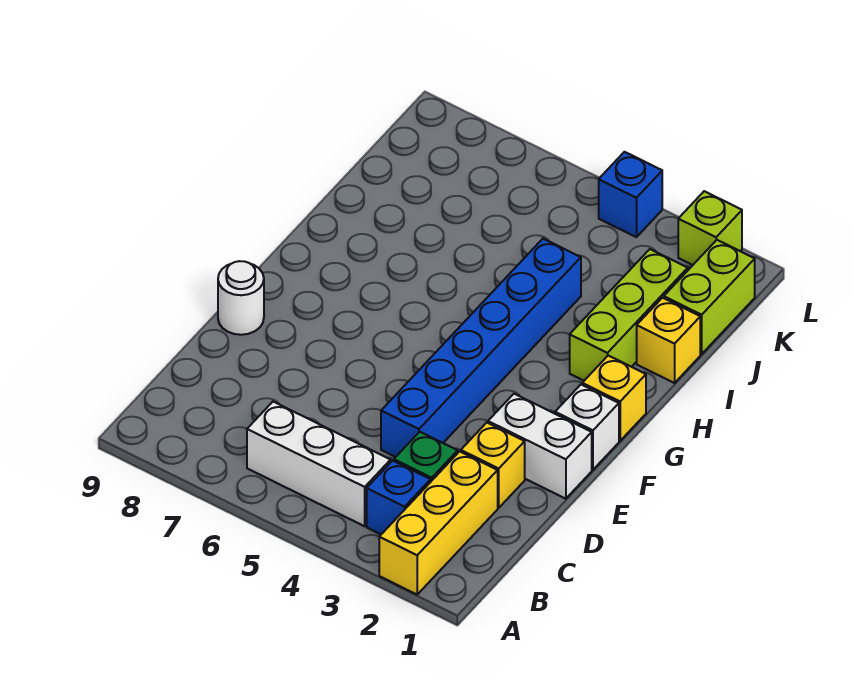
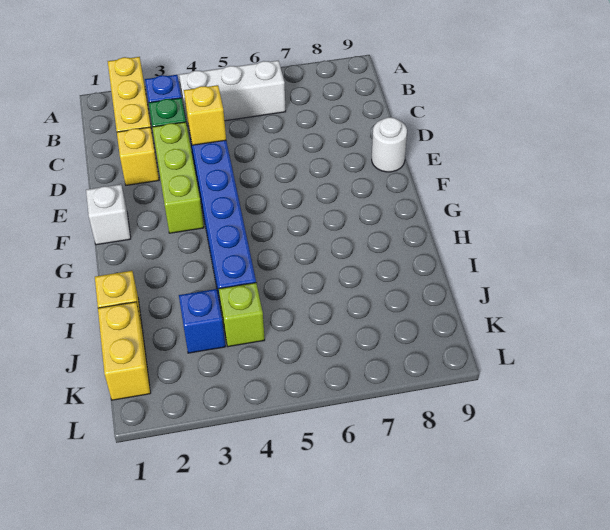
white 1x2 brick [488,394,592,499] -> none
yellow 1x1 brick [582,356,646,441] -> yellow 1x1 brick moved to [184,85,226,145]
lime 1x3 brick [570,249,688,381] -> lime 1x3 brick moved to [152,122,204,233]
lime 1x2 brick [664,240,755,354] -> yellow 1x2 brick [98,302,150,400]
lime 1x1 brick [678,191,742,265] -> lime 1x1 brick moved to [219,283,265,347]
blue 1x1 brick [599,152,662,237] -> blue 1x1 brick moved to [179,289,226,353]

